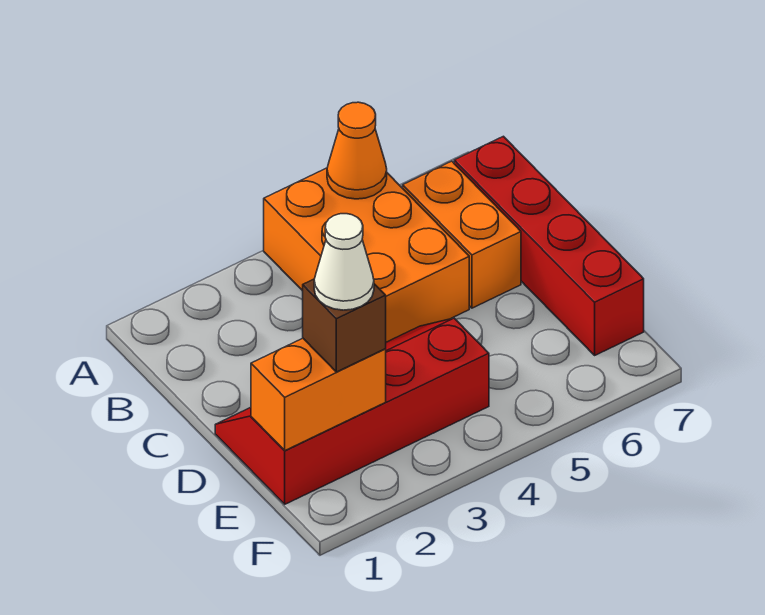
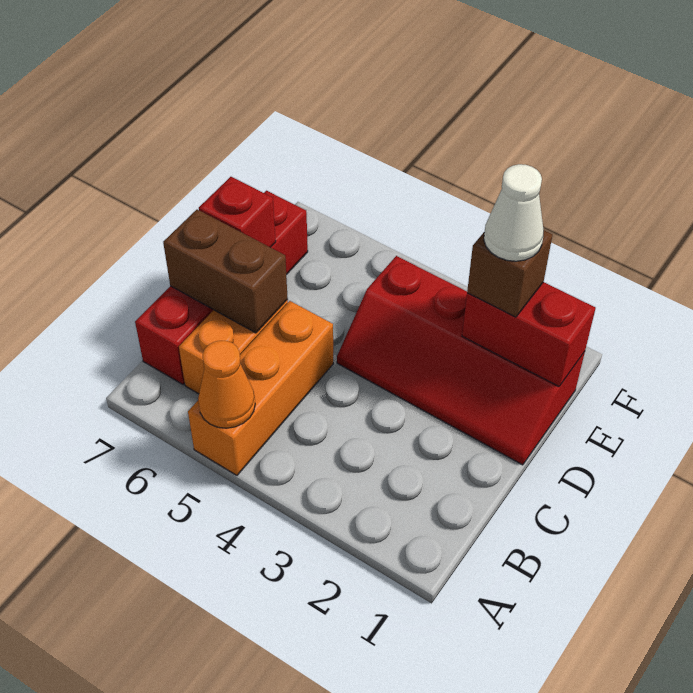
orange 2x3 brick [264,168,469,342] -> orange 1x3 brick [188,301,333,475]
none -> brown 1x2 brick [163,210,288,333]
none -> red 1x1 brick [199,177,276,247]
orange 1x2 brick [251,338,386,451] -> red 1x2 brick [462,282,596,386]

